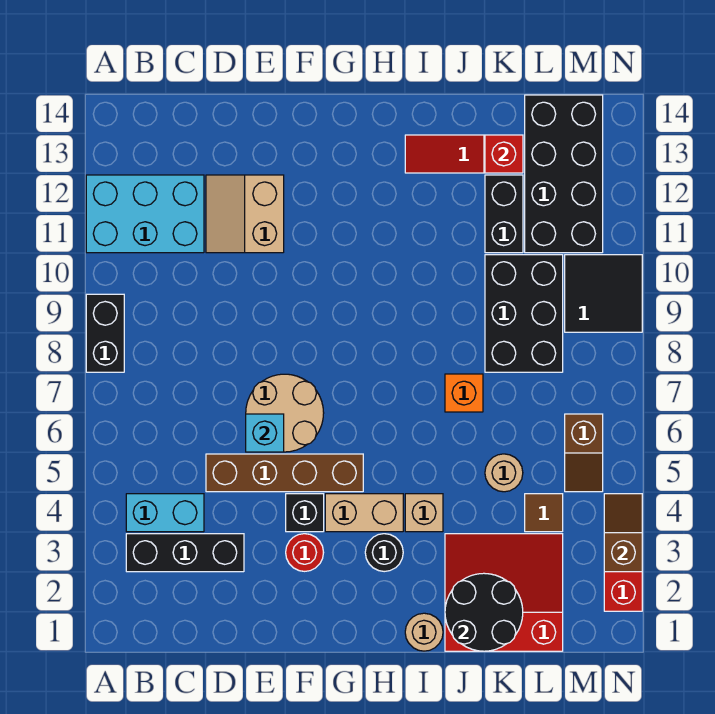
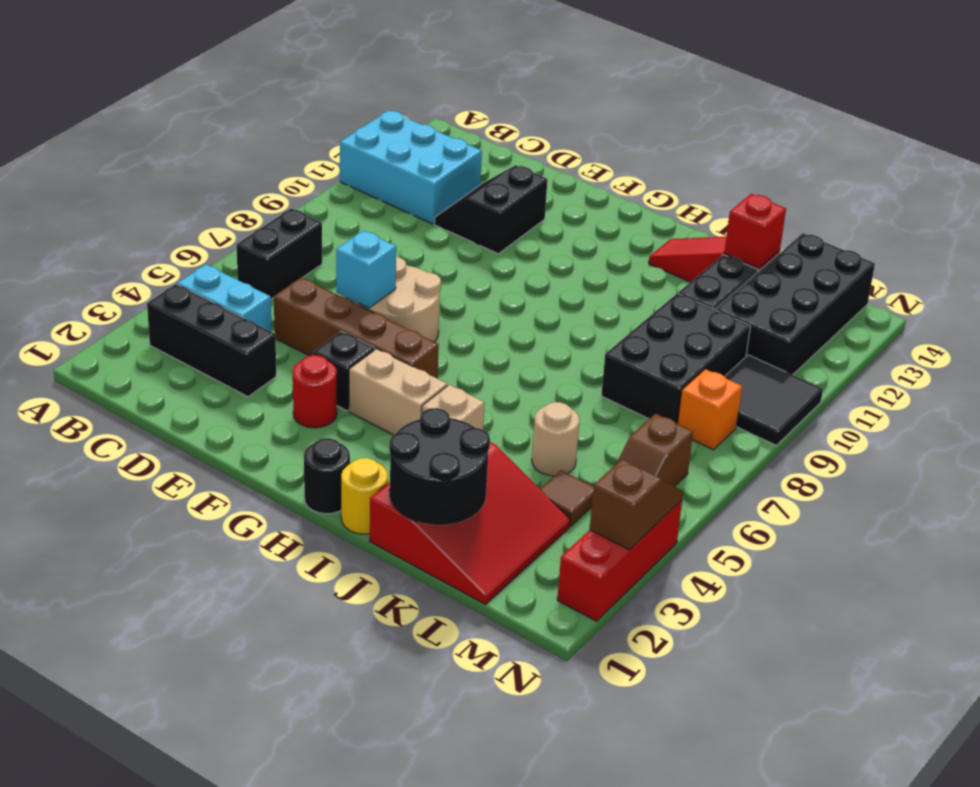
black 1x2 brick [86,294,124,372] -> black 1x2 brick moved to [236,209,322,299]
tan 2x2 slope [206,175,284,253] -> black 2x2 slope [434,165,548,254]
black 1x1 round brick [365,534,403,572] -> black 1x1 round brick moved to [304,438,350,514]
tan 1x1 round brick [405,613,443,651] -> yellow 1x1 round brick [341,458,388,534]
red 3x3 slope [445,534,563,651] -> red 3x3 slope turned to [370,442,570,604]
orange 1x1 brick [445,374,483,412] -> orange 1x1 brick moved to [678,369,742,450]

